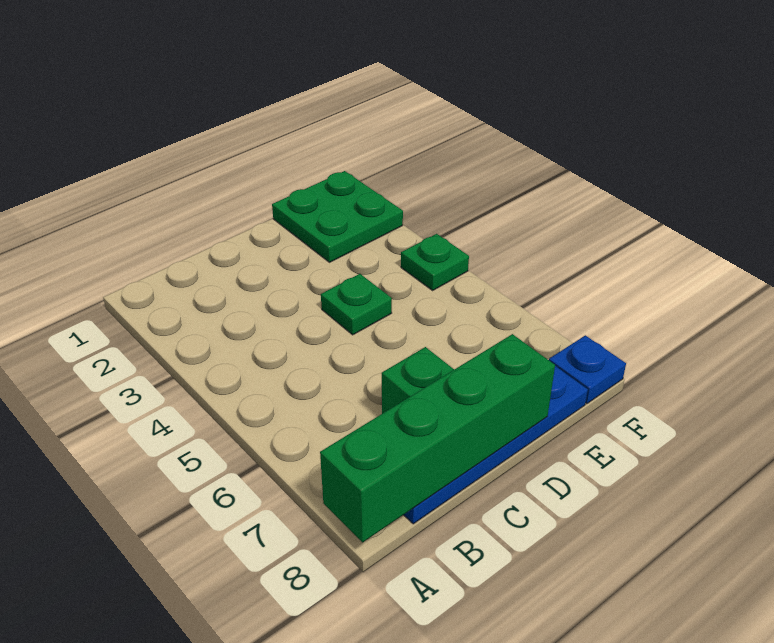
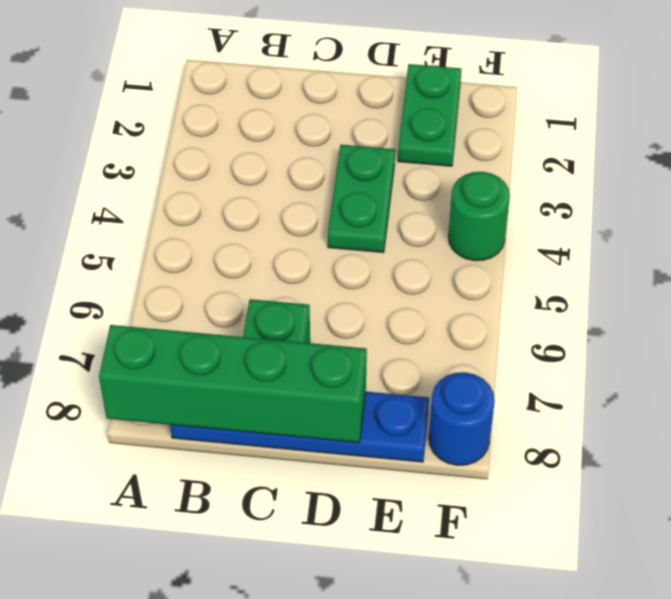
green 1x1 plate [321,274,392,335] -> green 1x2 plate [328,145,395,253]
green 2x2 plate [272,171,403,262] -> green 1x2 plate [398,64,462,166]
green 1x1 plate [401,234,469,290] -> green 1x1 round brick [448,172,510,261]
blue 1x1 plate [549,335,626,404] -> blue 1x1 round brick [429,372,495,465]

